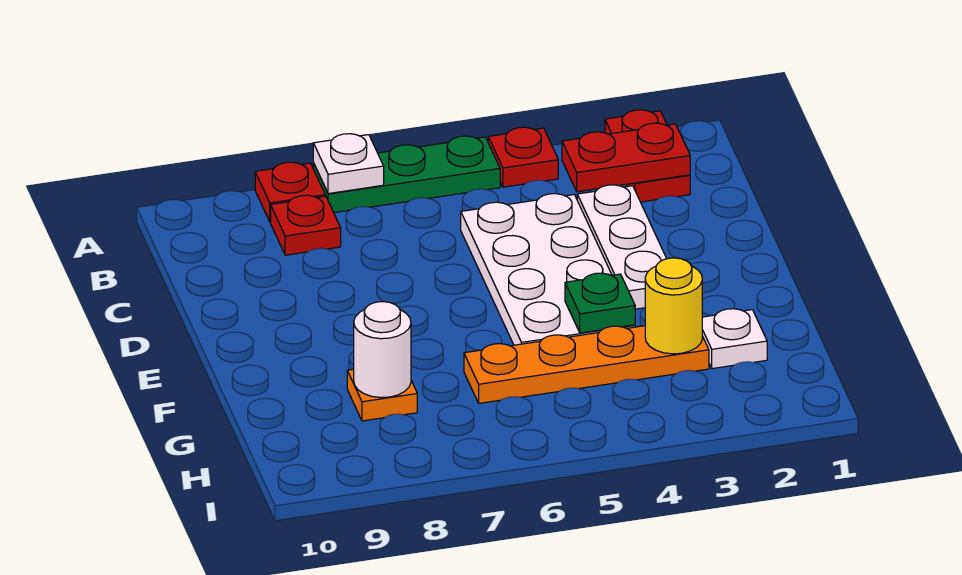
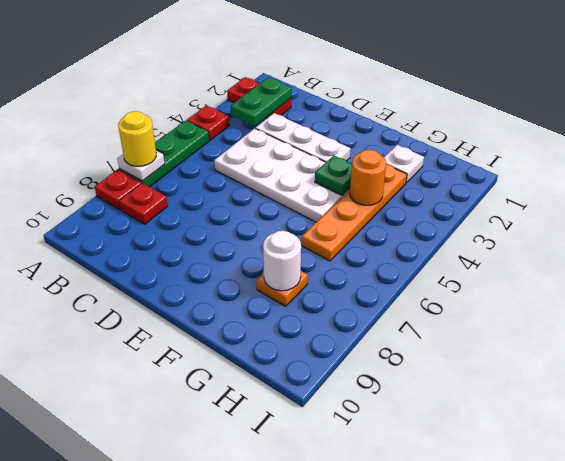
red 1x2 plate [562,123,690,192] -> green 1x2 plate [231,78,292,126]
yellow 1x1 round brick [645,258,702,354] -> yellow 1x1 round brick moved to [118,111,156,166]
none -> orange 1x1 round brick [350,150,386,205]

